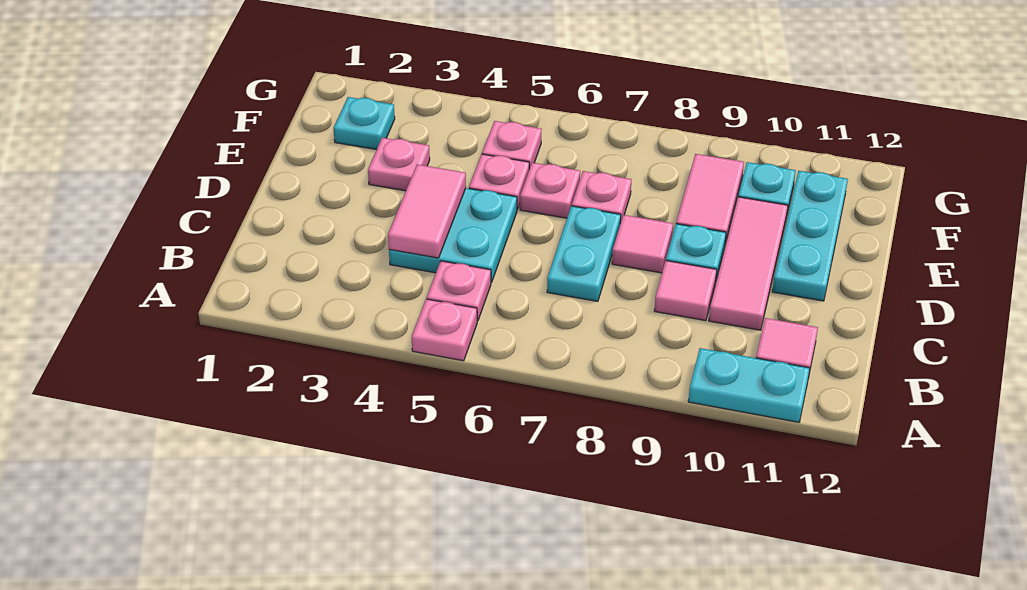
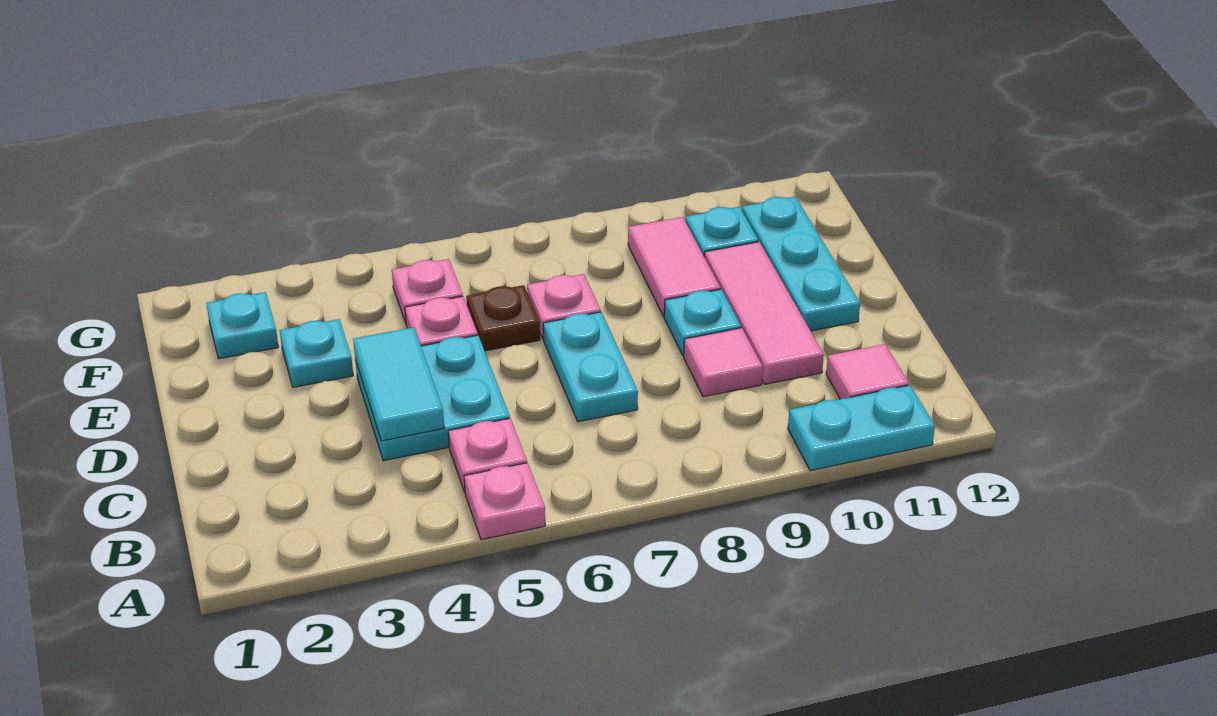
pink 1x2 tile [388,164,466,258] -> cyan 1x2 tile [353,327,444,441]
pink 1x1 tile [612,215,673,273] -> none
pink 1x1 plate [368,138,430,191] -> cyan 1x1 plate [280,319,353,387]
pink 1x1 plate [520,163,580,218] -> brown 1x1 plate [466,285,540,351]

